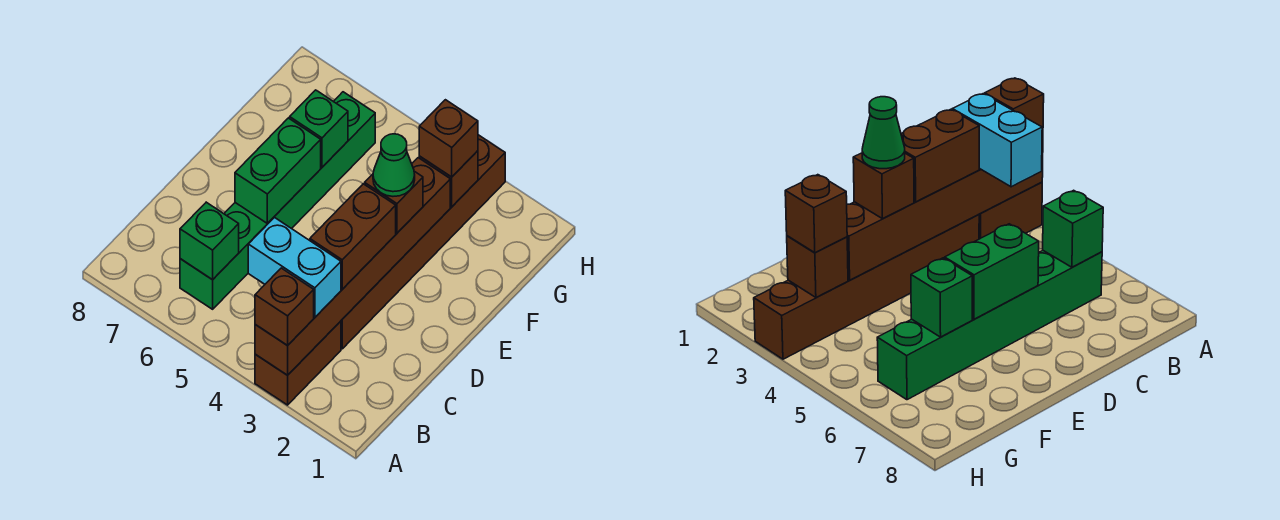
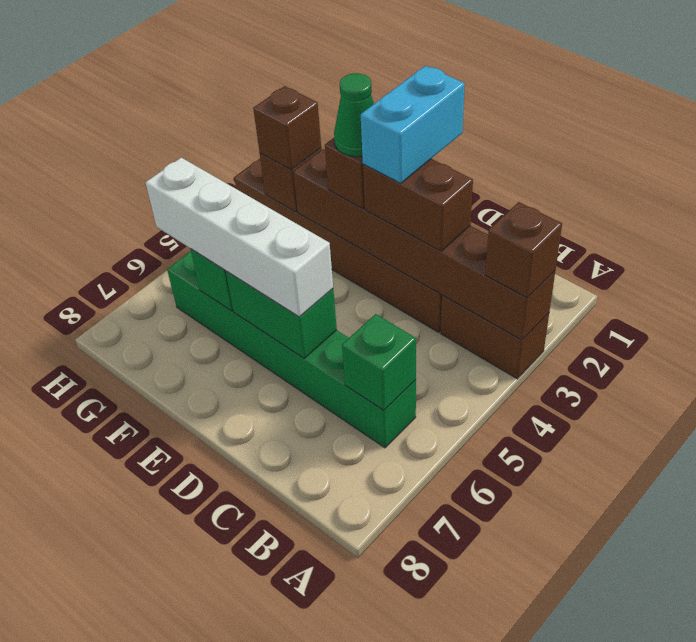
cyan 1x2 brick [248,218,341,317] -> cyan 1x2 brick moved to [361,66,465,183]
none -> white 1x4 brick [146,158,333,317]

